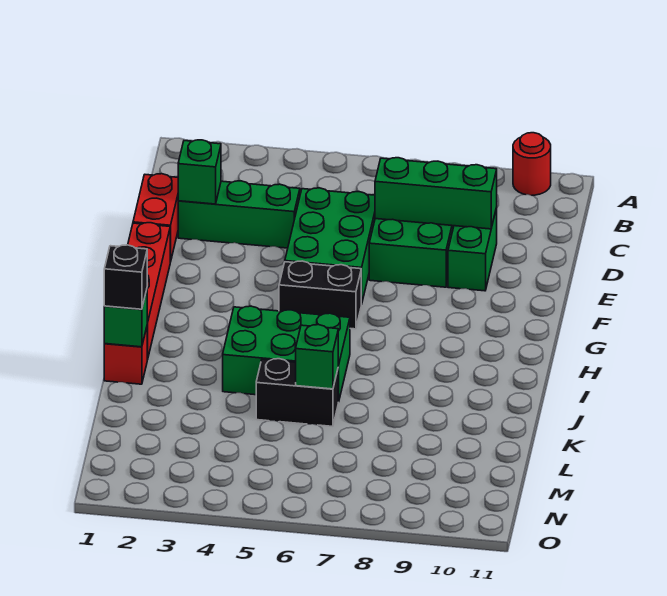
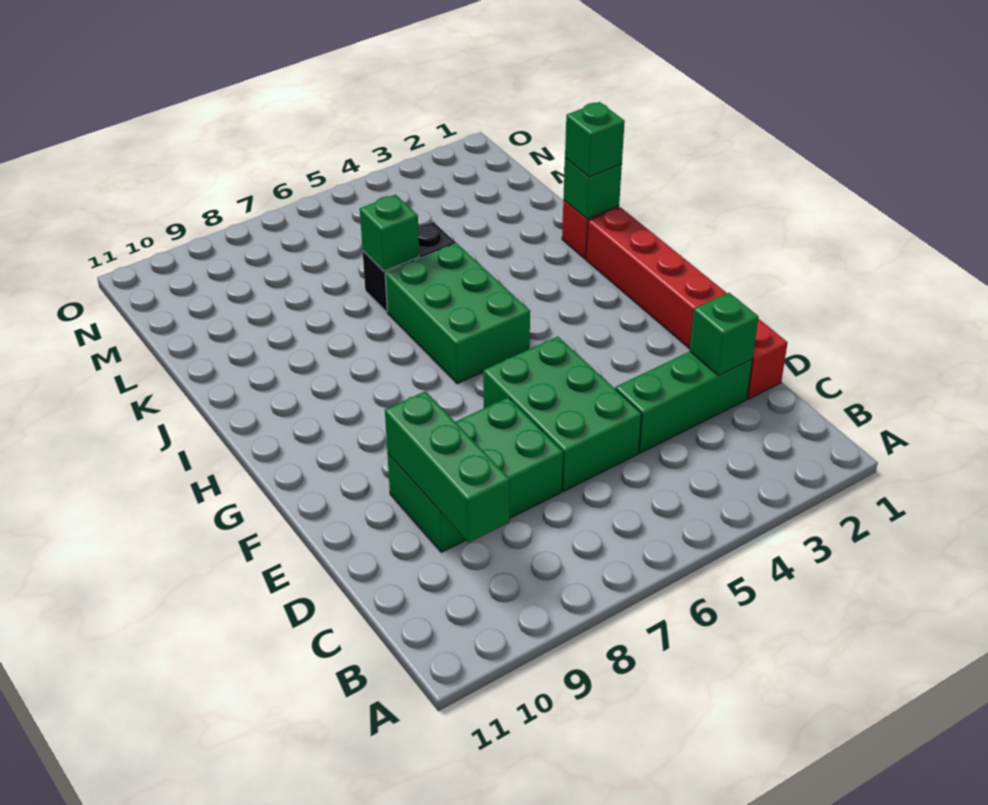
red 1x1 round brick [513,133,551,195] -> none
green 1x3 brick [375,158,497,229] -> green 1x3 brick turned to [385,391,510,543]
black 1x2 brick [279,261,361,329] -> none
green 2x3 brick [223,306,350,402] -> green 2x3 brick turned to [385,244,530,384]
black 1x1 brick [104,245,147,309] -> green 1x1 brick [565,102,625,177]

